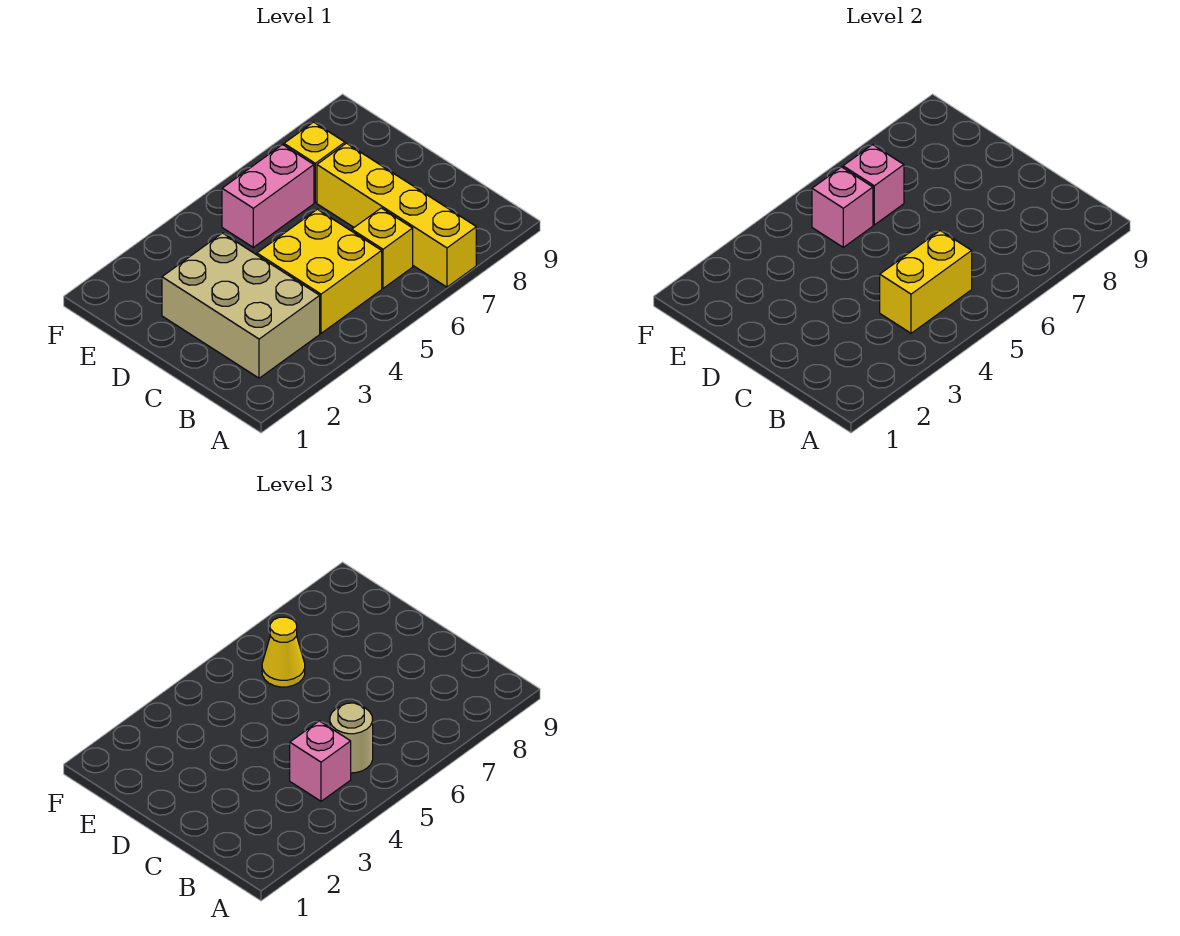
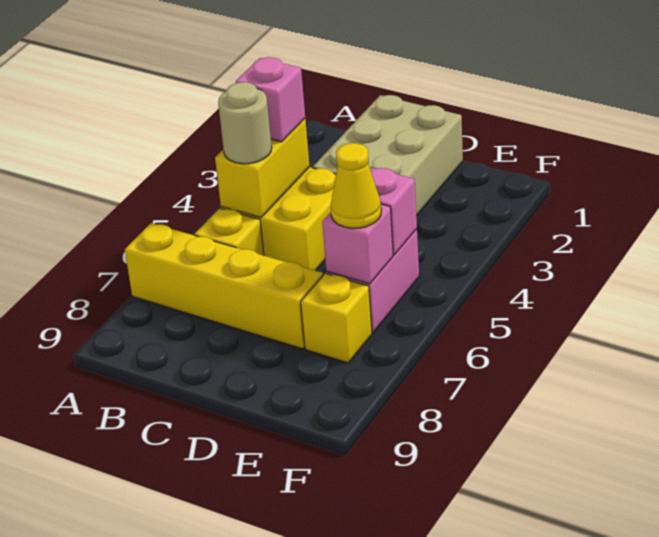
tan 2x3 brick [162,233,320,378] -> tan 2x3 brick turned to [313,95,463,216]

